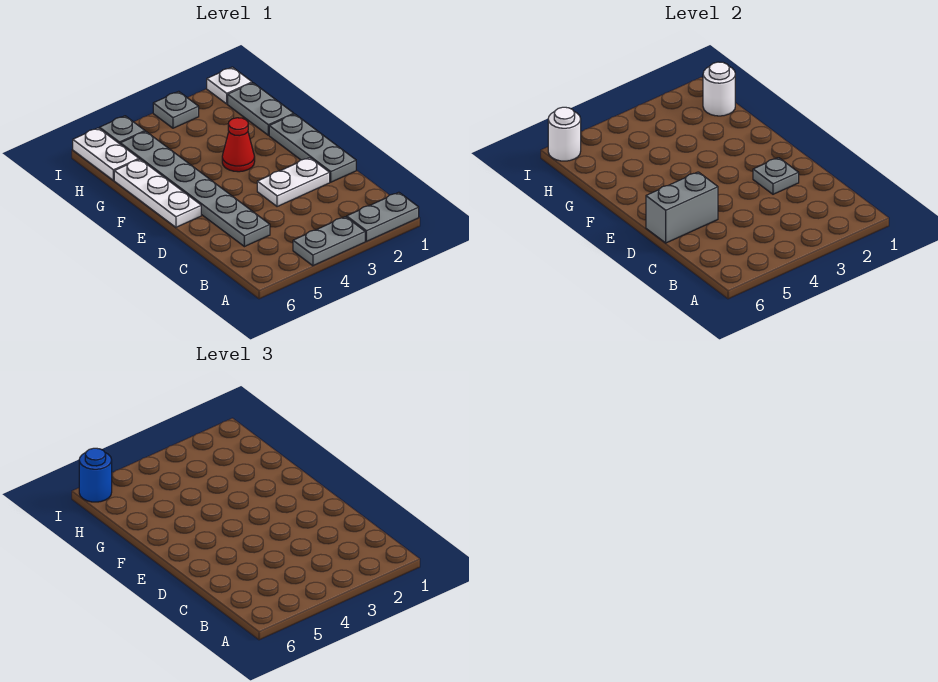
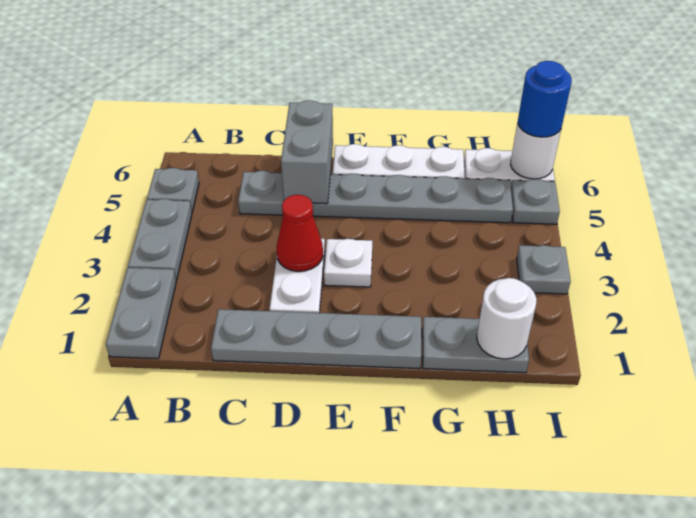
grey 1x3 plate [269,114,356,182] -> grey 1x4 plate [211,309,421,369]
grey 1x1 plate [753,158,799,194] -> grey 1x1 plate moved to [147,168,199,212]
red 1x1 cone [222,118,255,172] -> red 1x1 cone moved to [276,195,323,271]
white 1x1 plate [207,67,252,104] -> white 1x1 plate moved to [324,239,372,287]

